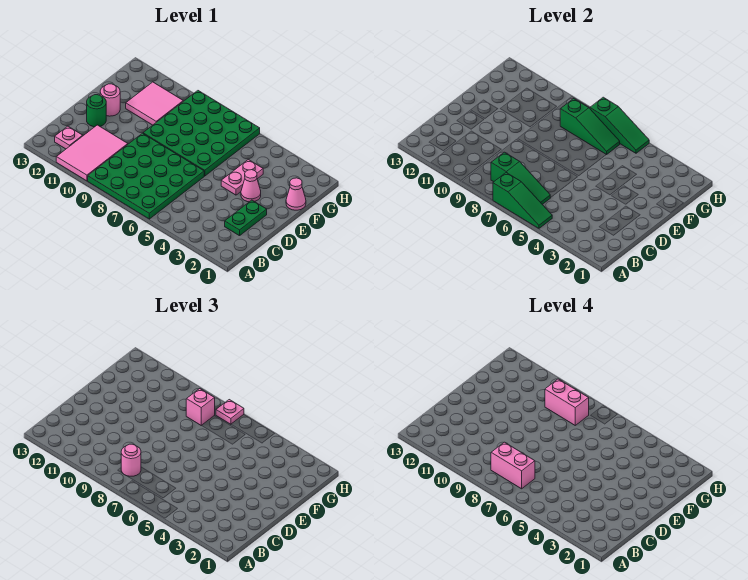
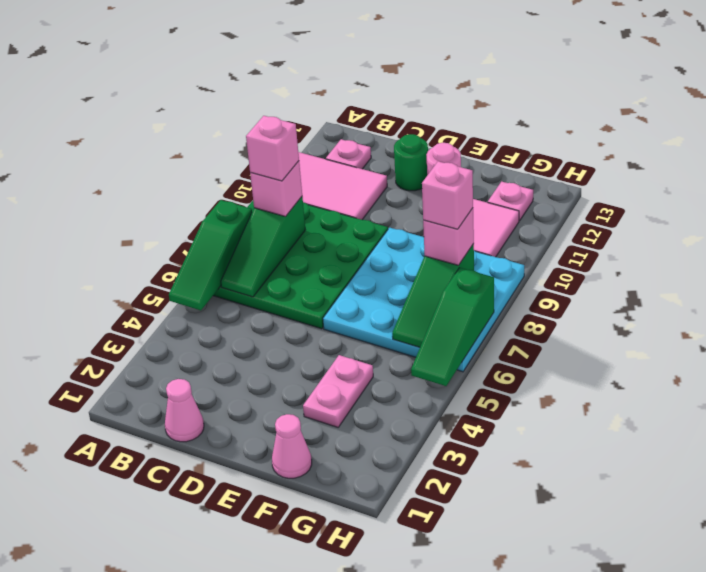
pink 1x2 brick [491,442,535,489] -> pink 1x1 brick [246,116,299,181]
pink 1x1 round brick [121,444,141,476] -> pink 1x1 brick [250,161,302,216]
green 1x2 plate [225,200,267,236] -> none
pink 1x1 cone [241,170,261,202] -> pink 1x1 cone moved to [165,379,204,442]
pink 1x2 plate [221,160,263,195] -> pink 1x2 plate turned to [303,355,373,427]
green 4x4 plate [143,91,260,176] -> cyan 4x4 plate [323,228,524,372]
pink 1x2 brick [545,379,589,425] -> pink 1x1 brick [422,161,473,229]
pink 1x1 plate [216,400,244,424] -> pink 1x1 plate moved to [488,182,533,221]

